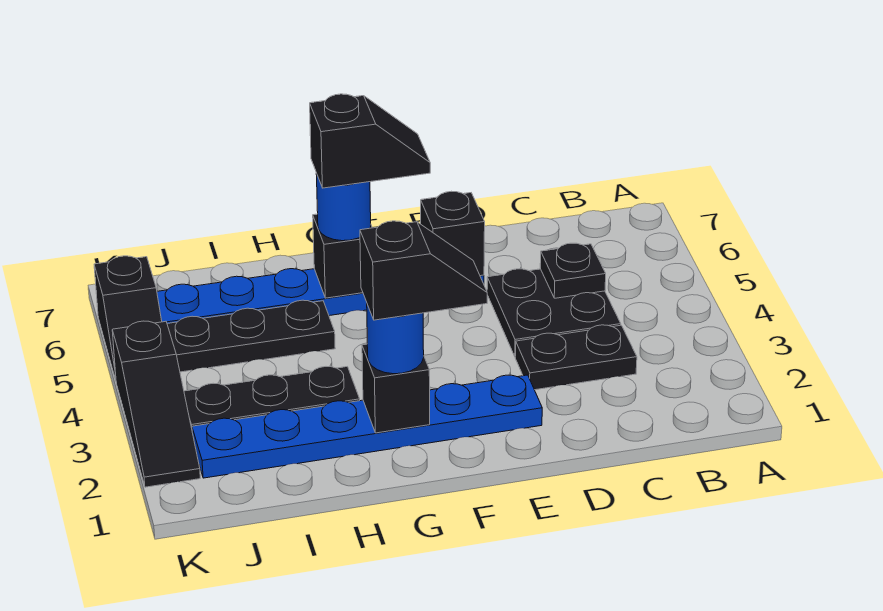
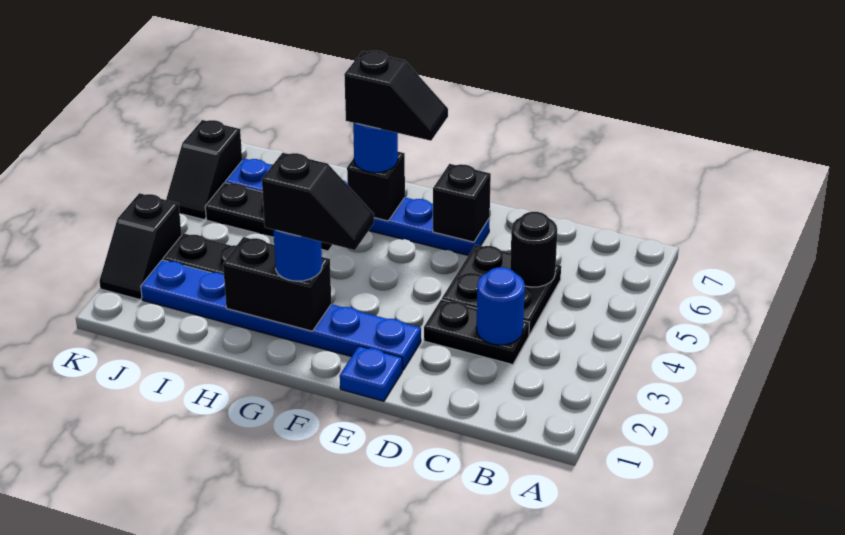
none -> blue 1x1 round brick [476,267,525,345]
black 1x1 plate [540,243,606,298] -> black 1x1 round brick [510,212,557,287]
none -> blue 1x1 plate [340,346,402,401]
black 1x1 brick [362,344,430,433] -> black 1x2 brick [223,237,331,331]
black 1x3 slope [112,321,200,487] -> black 1x2 slope [99,193,182,300]

